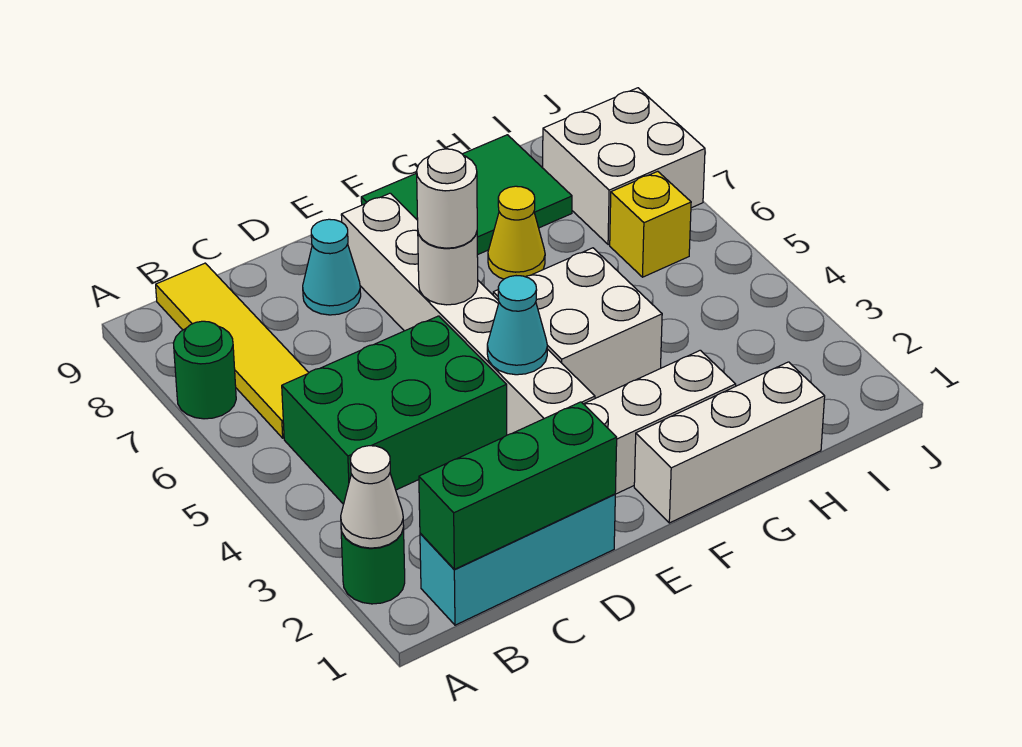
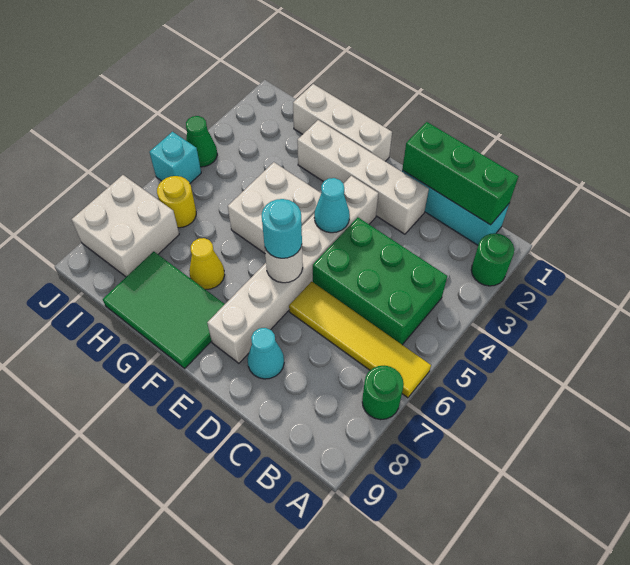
white 1x1 cone [341,446,404,548] -> none
yellow 1x4 tile [156,263,309,438] -> yellow 1x4 tile turned to [289,282,431,398]
white 1x1 round brick [417,149,477,248] -> cyan 1x1 round brick [262,199,302,258]
yellow 1x1 brick [610,171,691,277] -> yellow 1x1 round brick [157,176,196,228]
none -> green 1x1 cone [186,116,217,167]
none -> cyan 1x1 brick [150,132,201,183]

